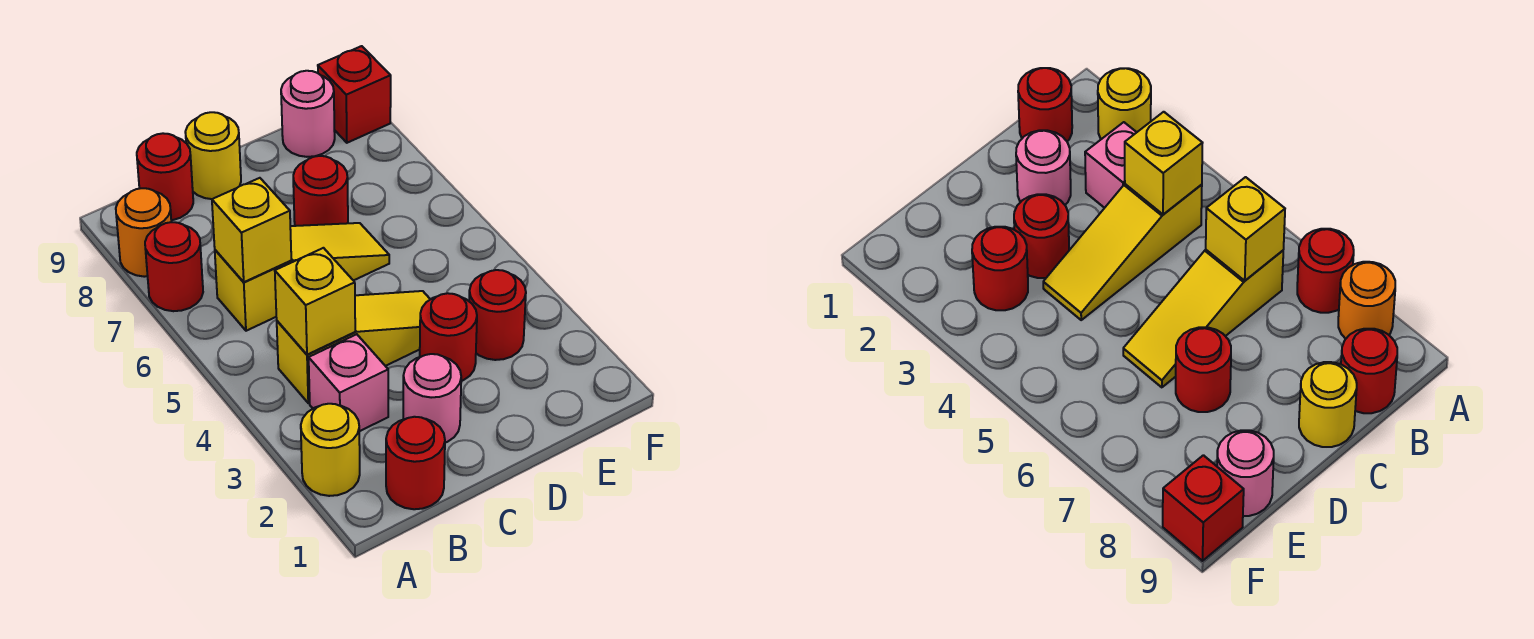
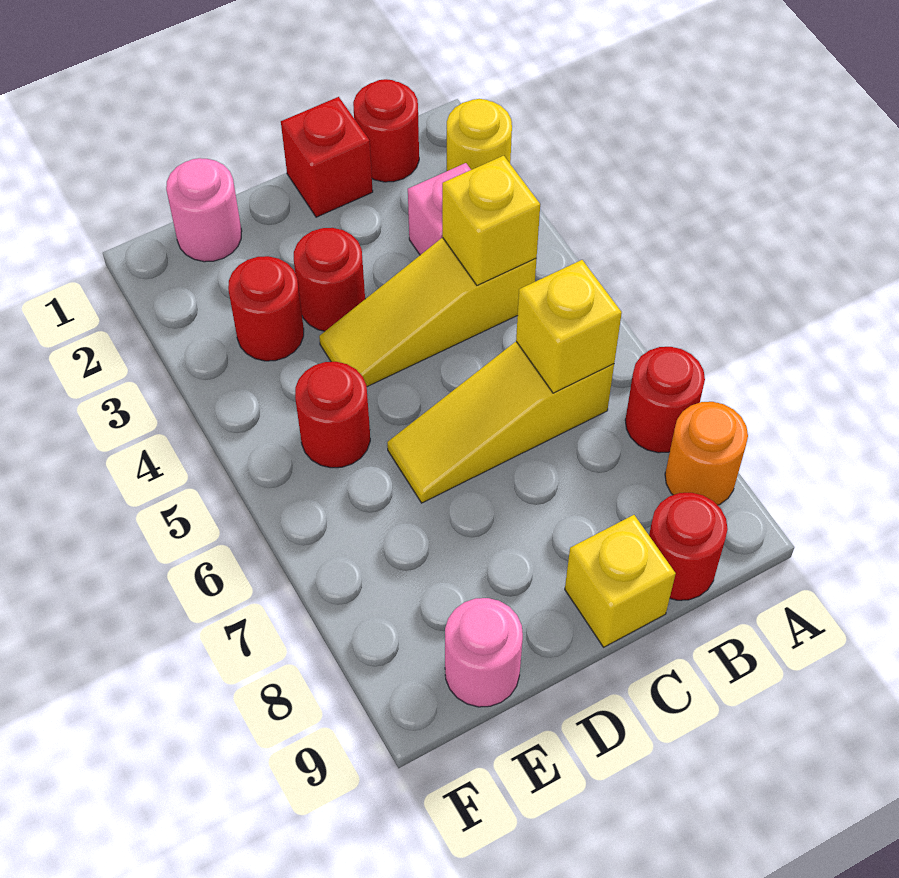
pink 1x1 round brick [403,354,461,443] -> pink 1x1 round brick moved to [166,158,242,262]
yellow 1x1 round brick [185,112,241,199] -> yellow 1x1 brick [565,515,676,647]
red 1x1 round brick [293,156,348,226] -> red 1x1 round brick moved to [295,362,370,468]
red 1x1 brick [318,46,391,143] -> red 1x1 brick moved to [281,97,373,217]

